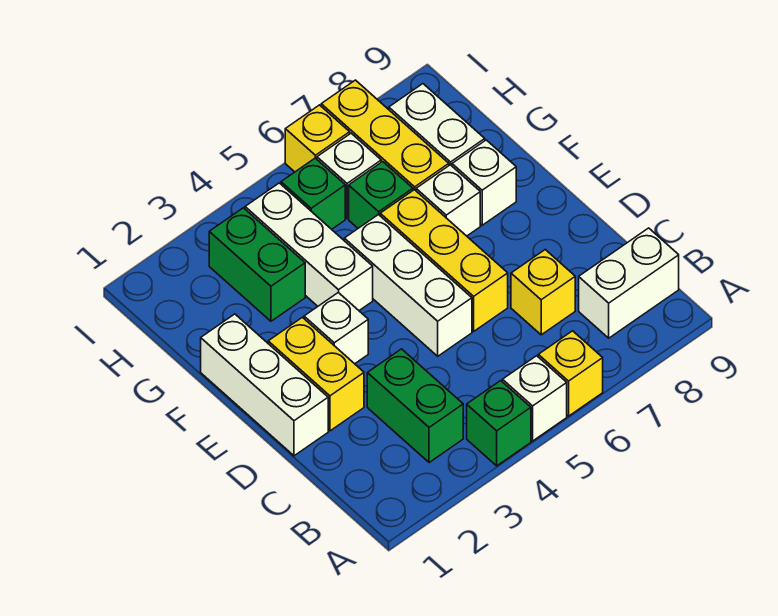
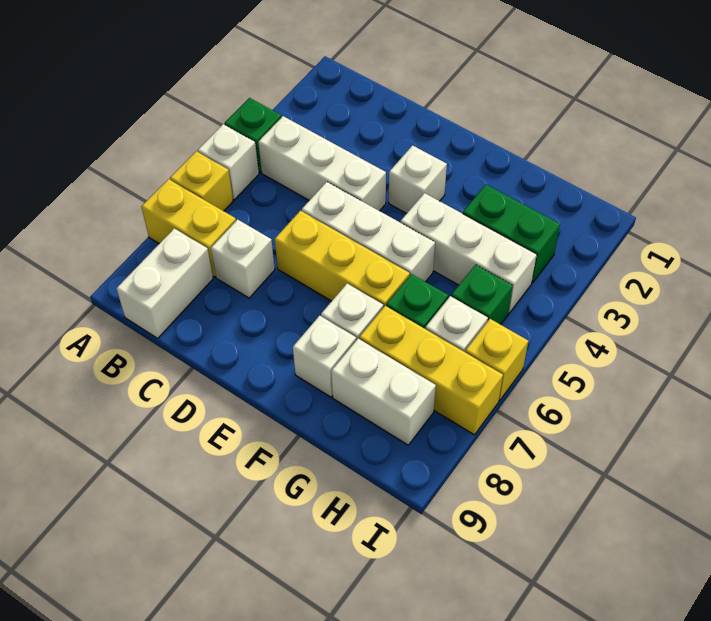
green 1x2 brick [367,349,463,463] -> none
yellow 1x1 brick [511,250,575,335] -> white 1x1 brick [211,220,275,298]
white 1x3 brick [201,314,328,456] -> white 1x3 brick moved to [258,116,386,211]
yellow 1x2 brick [268,317,364,431] -> yellow 1x2 brick moved to [142,179,236,277]

